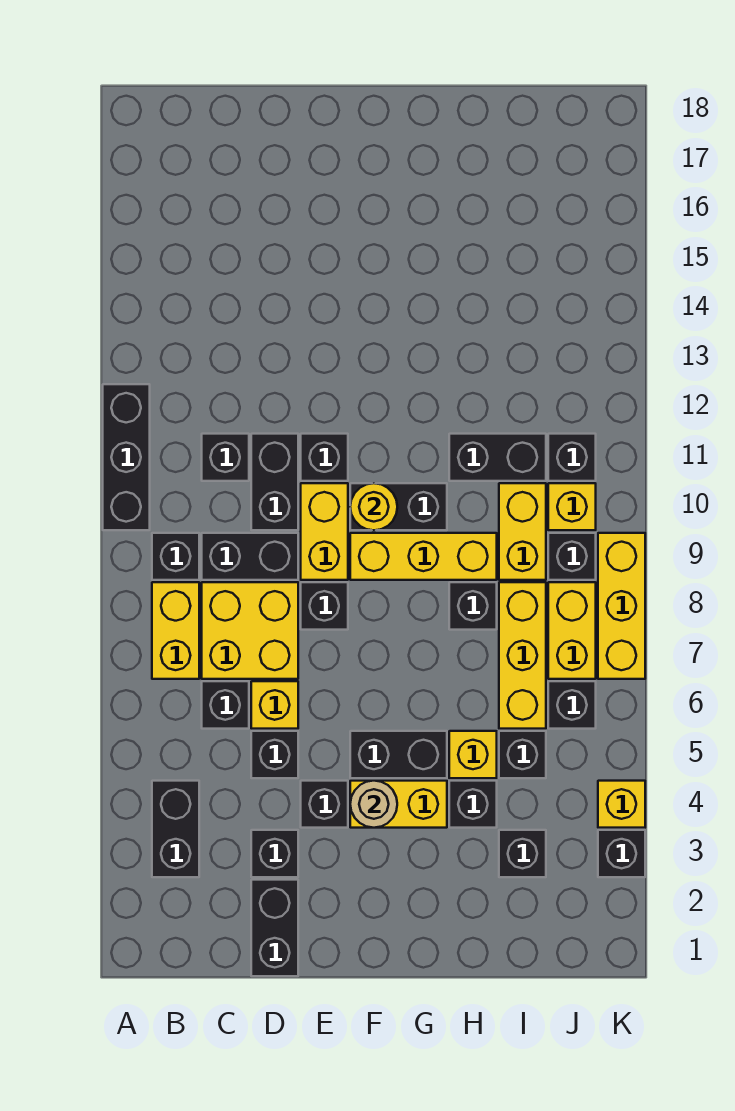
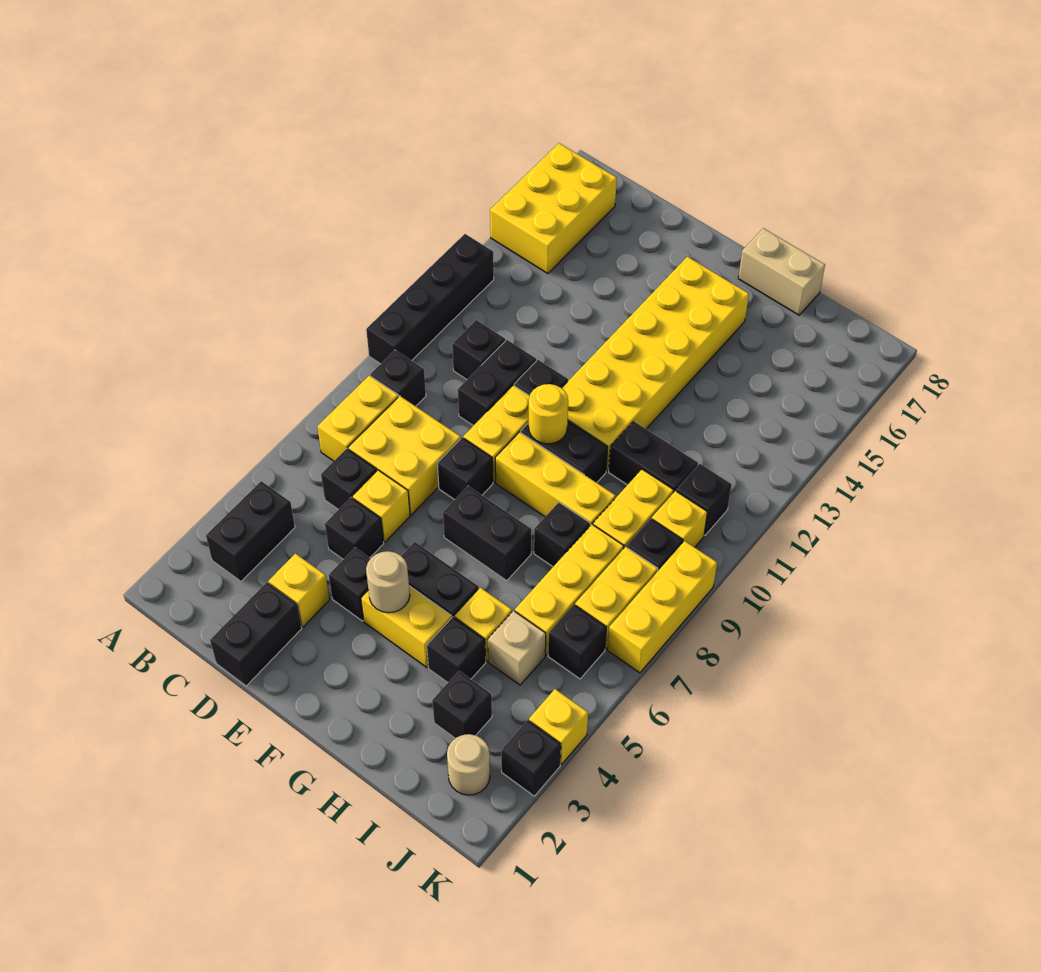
black 1x3 brick [103,384,150,530] -> black 1x4 brick [366,234,494,364]
none -> yellow 2x3 brick [490,143,617,273]
black 1x2 brick [202,533,298,580] -> black 1x2 brick moved to [443,486,531,581]
black 1x1 brick [251,830,298,877] -> yellow 1x1 brick [268,554,330,627]
none -> yellow 2x6 brick [562,257,749,471]
none -> tan 1x2 brick [738,228,825,315]
black 1x1 brick [499,731,546,778] -> tan 1x1 brick [488,611,546,685]
none -> tan 1x1 round brick [447,734,490,795]

